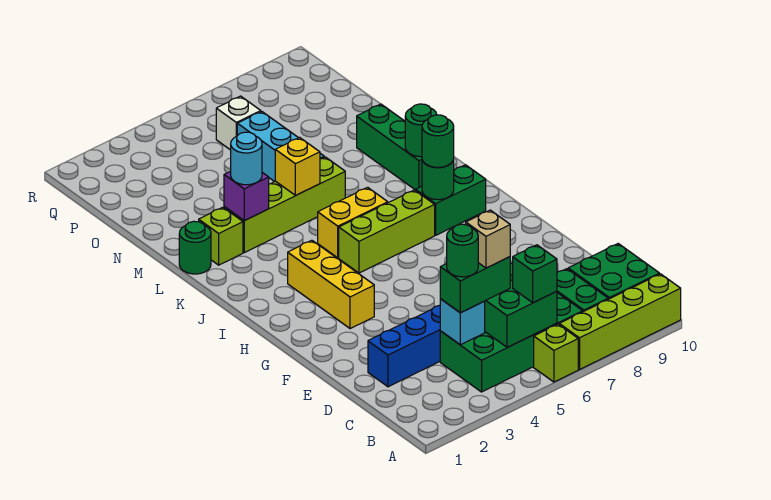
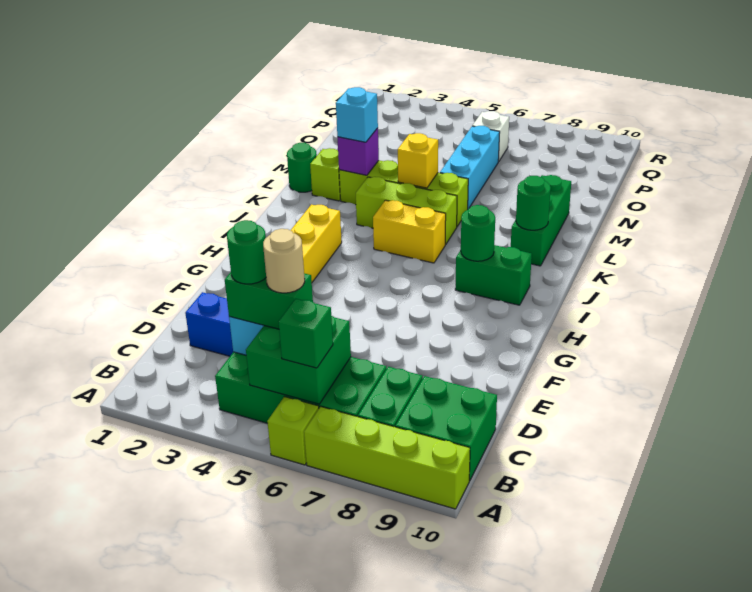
tan 1x1 brick [466,210,510,268] -> tan 1x1 round brick [263,229,305,293]
lime 1x3 brick [339,190,435,273] -> lime 1x3 brick moved to [356,177,457,244]
green 1x1 round brick [422,115,454,168] -> none
cyan 1x1 round brick [231,132,262,185] -> cyan 1x1 brick [336,87,378,142]

